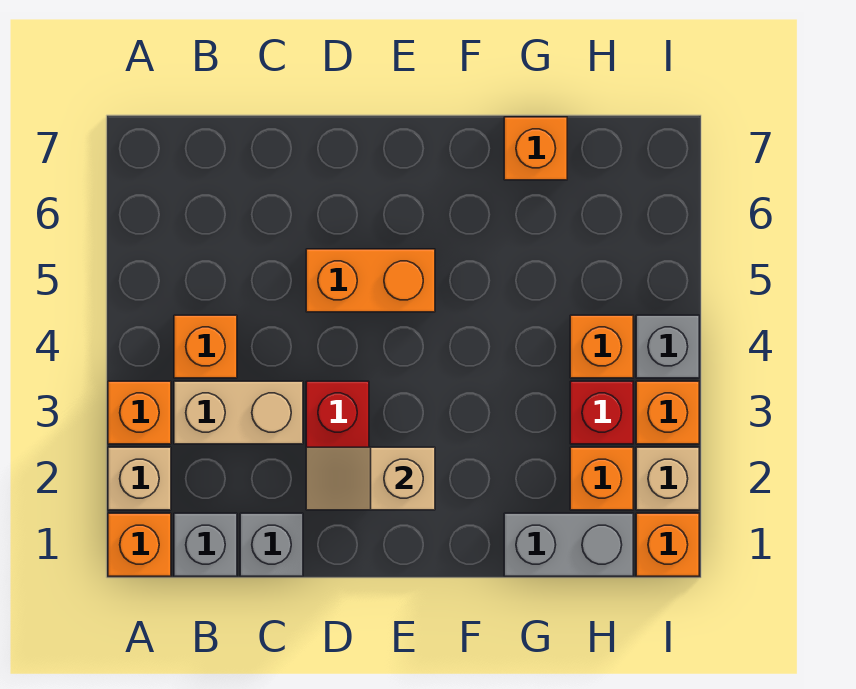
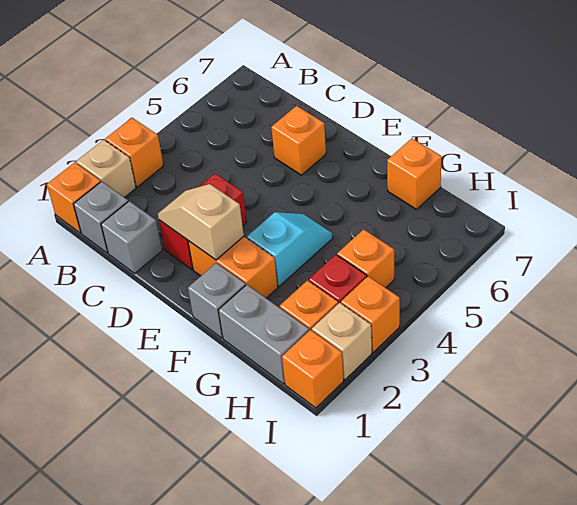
tan 1x2 brick [174,381,303,444] -> none
orange 1x1 brick [174,315,237,378] -> orange 1x1 brick moved to [271,106,326,175]
orange 1x2 brick [306,249,435,312] -> orange 1x2 brick moved to [188,237,278,298]
none -> cyan 1x2 slope [247,212,333,286]
grey 1x1 brick [636,315,699,378] -> grey 1x1 brick moved to [188,263,246,338]

